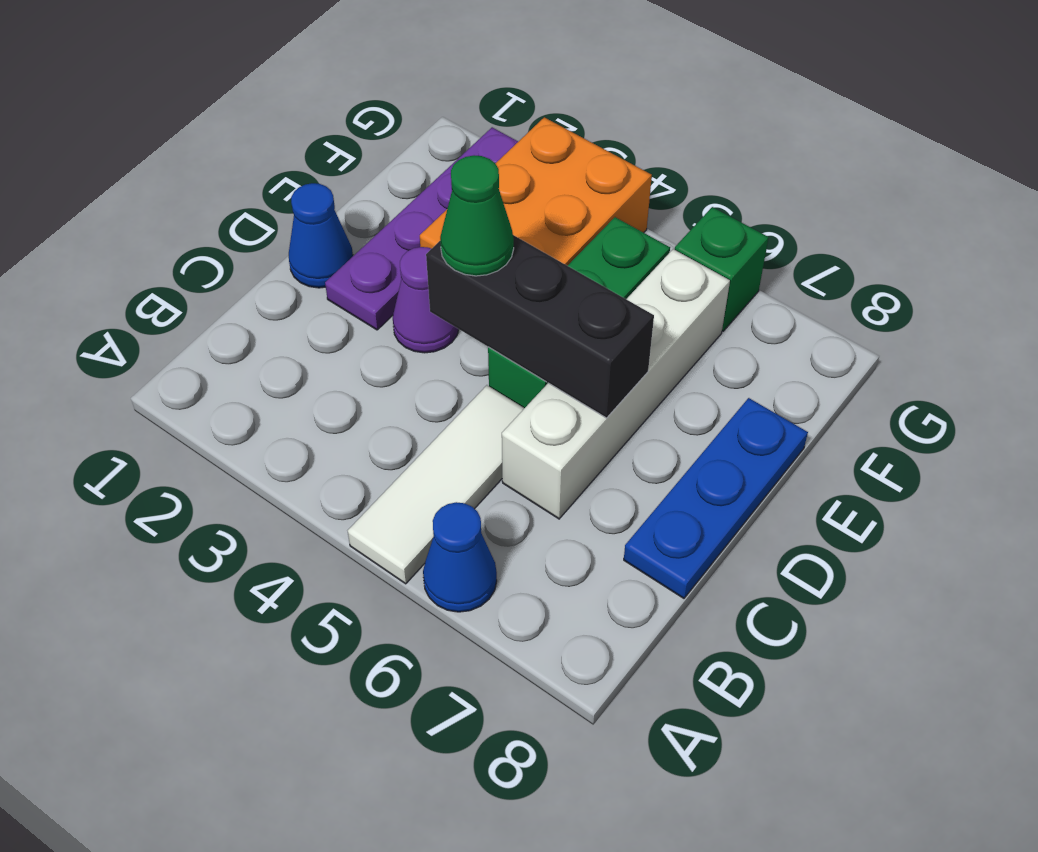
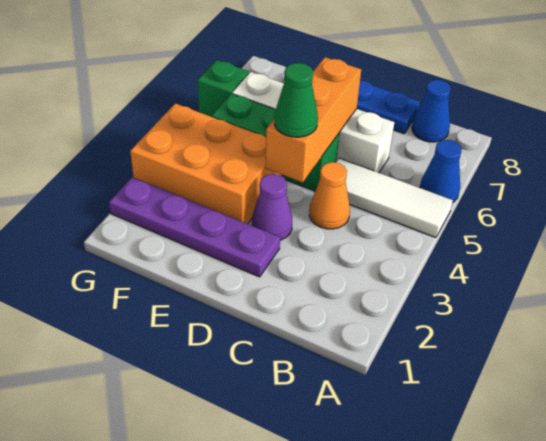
none -> orange 1x1 cone [309,162,350,229]
blue 1x1 cone [289,183,353,288] -> blue 1x1 cone moved to [412,80,451,142]
black 1x3 brick [426,235,654,418] -> orange 1x3 brick [265,57,361,182]

